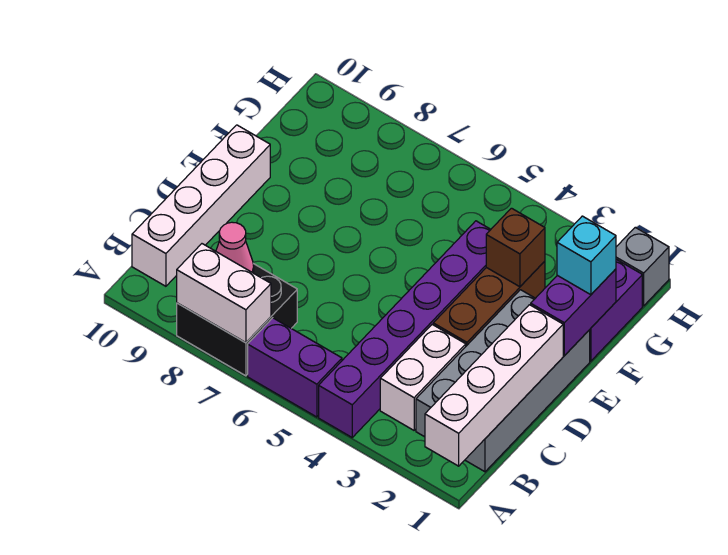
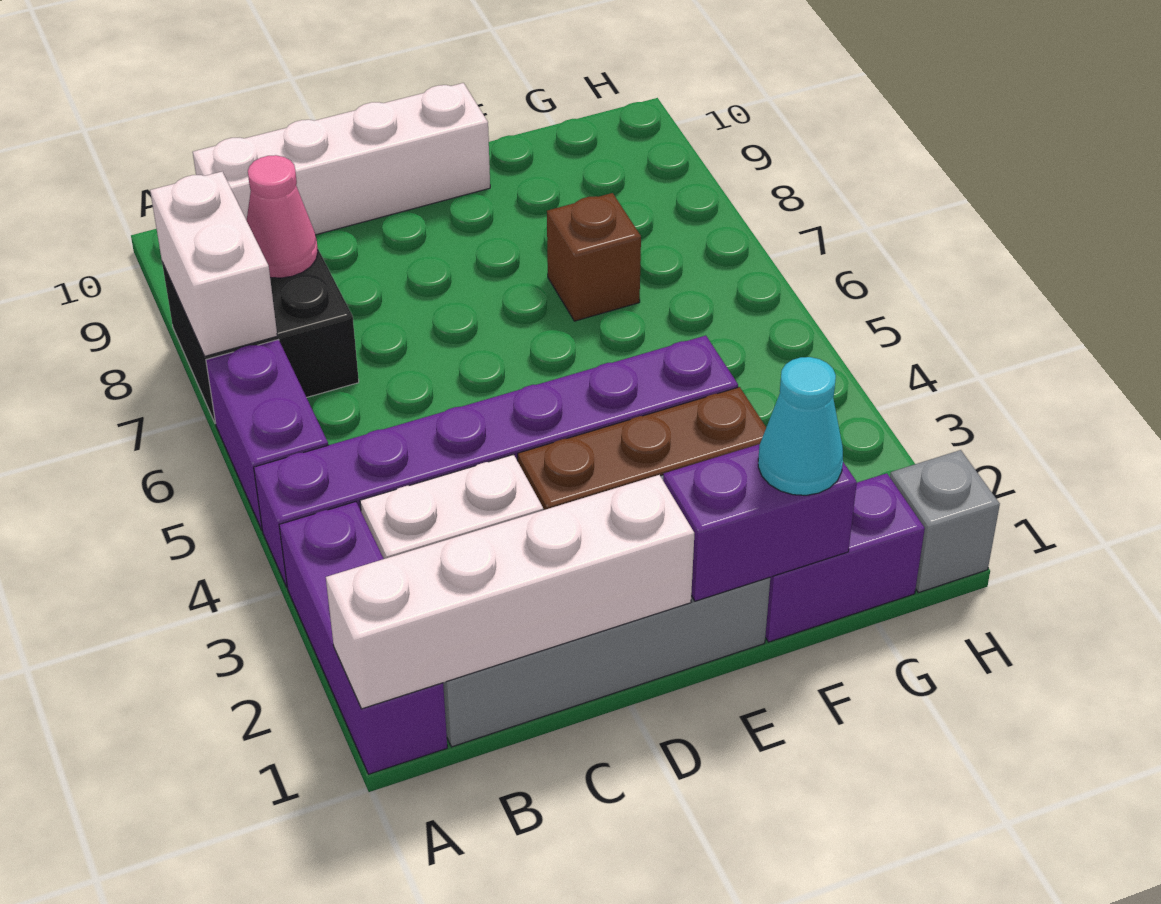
none -> purple 1x3 brick [279,502,447,774]
cyan 1x1 brick [557,216,616,295] -> cyan 1x1 cone [758,357,843,495]
brown 1x1 brick [486,208,545,287] -> brown 1x1 brick moved to [547,193,641,321]

